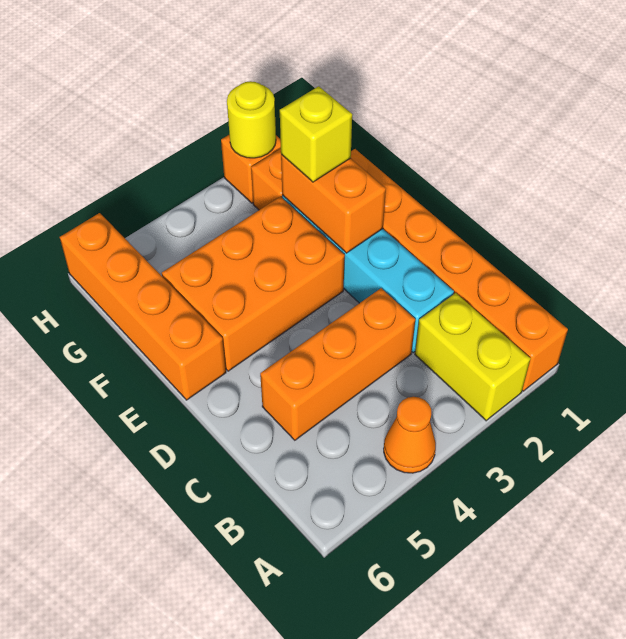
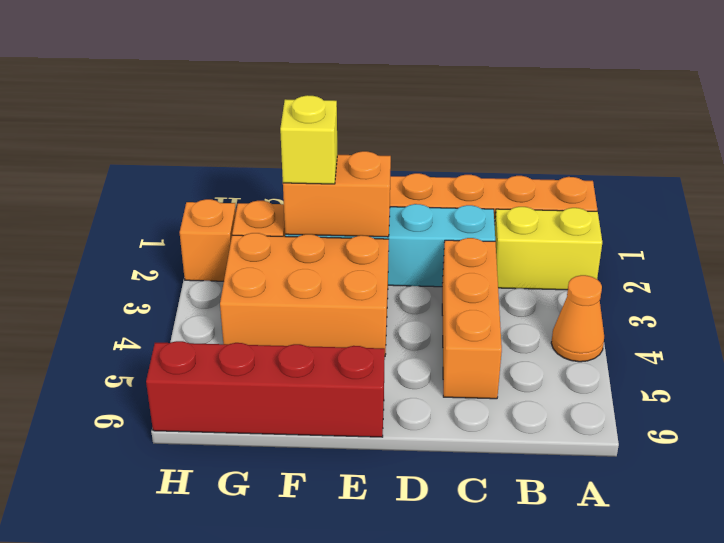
orange 2x3 brick [162,197,345,371] -> orange 2x3 brick turned to [220,233,389,354]
orange 1x4 brick [60,213,226,400] -> red 1x4 brick [146,341,385,437]
yellow 1x1 round brick [227,81,276,158] -> none

